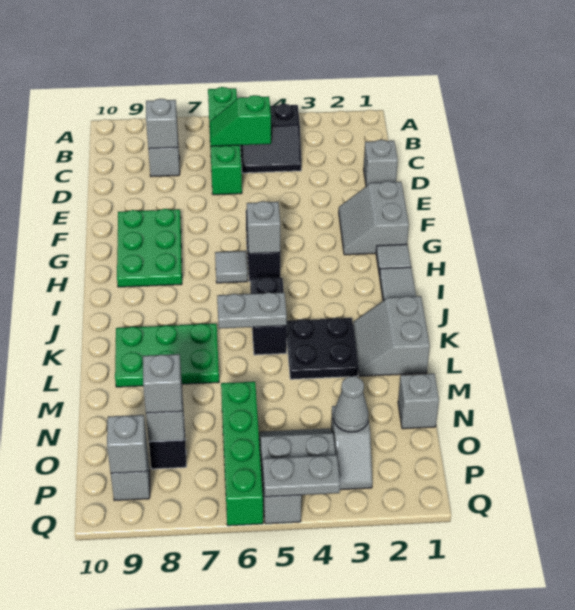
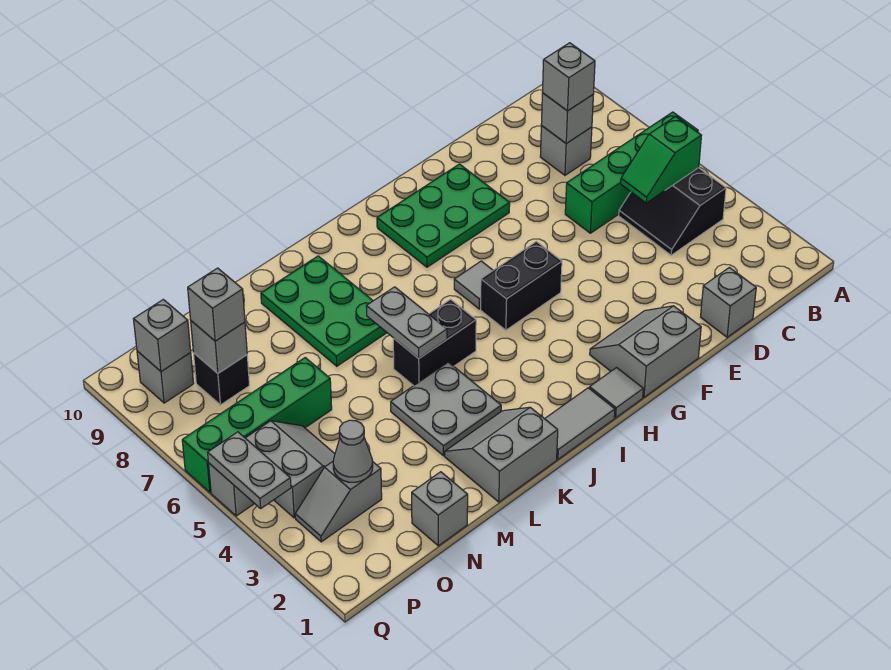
green 1x2 slope [209,95,271,146] -> green 1x2 slope turned to [621,116,702,203]
grey 1x1 brick [247,201,280,254] -> grey 1x1 brick moved to [542,43,595,111]
black 2x2 plate [287,318,358,379] -> grey 2x2 plate [391,362,501,456]

